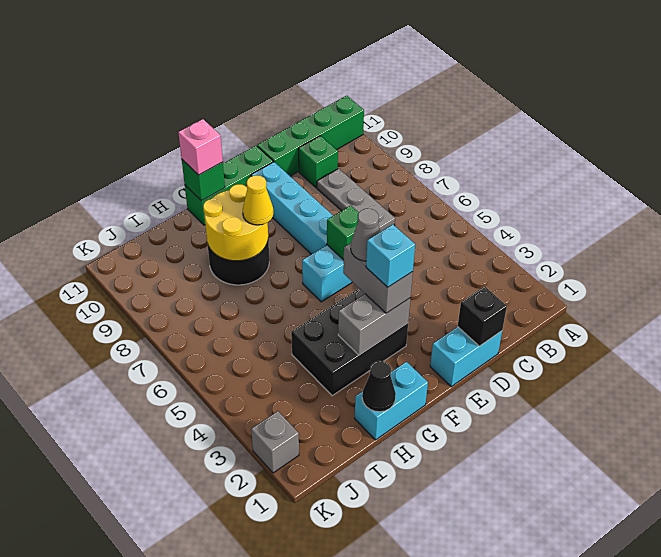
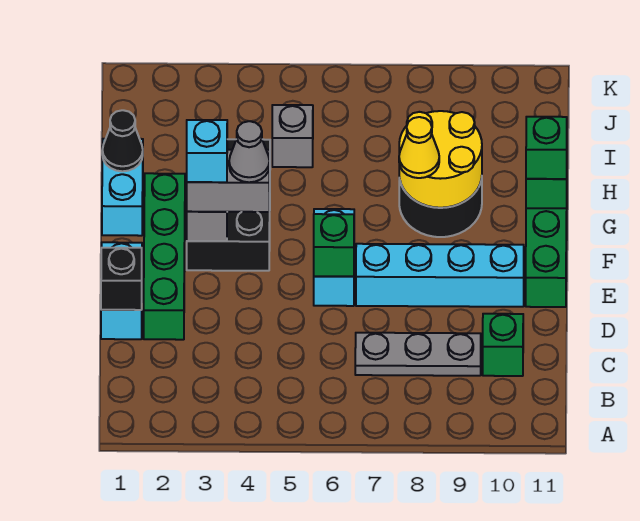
green 1x4 brick [257,96,364,176] -> green 1x4 brick moved to [144,173,185,340]
pink 1x1 brick [178,119,223,175] -> green 1x1 brick [526,117,567,179]
grey 1x1 brick [251,411,299,473] -> grey 1x1 brick moved to [272,105,313,167]

